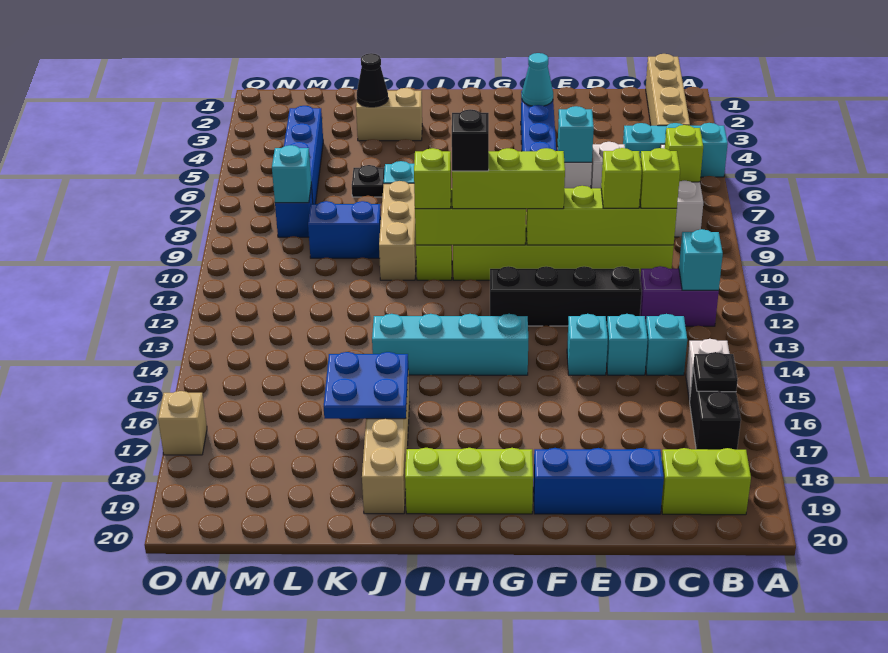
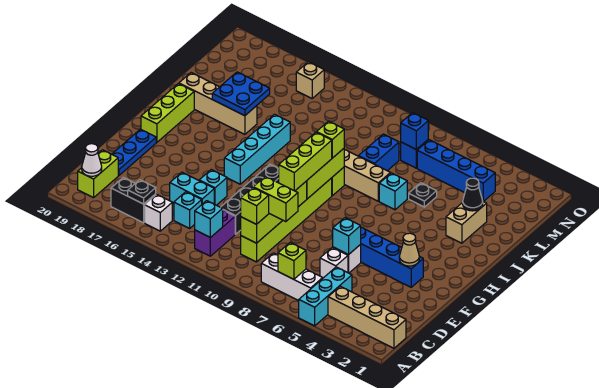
none -> white 1x1 cone [82,144,102,176]
lime 1x1 brick [601,148,642,208] -> lime 1x2 brick [253,176,298,222]
cyan 1x1 brick [606,314,648,375] -> cyan 1x2 brick [170,172,214,204]
blue 1x3 brick [533,448,664,514] -> blue 1x3 plate [112,129,156,176]
cyan 1x1 cone [521,53,553,106] -> tan 1x1 cone [399,233,419,266]
black 1x1 brick [452,109,489,171] -> none
cyan 1x1 brick [272,145,311,203] -> blue 1x1 brick [401,113,428,150]
tan 1x1 brick [158,391,207,455] -> tan 1x1 brick moved to [296,62,324,98]

